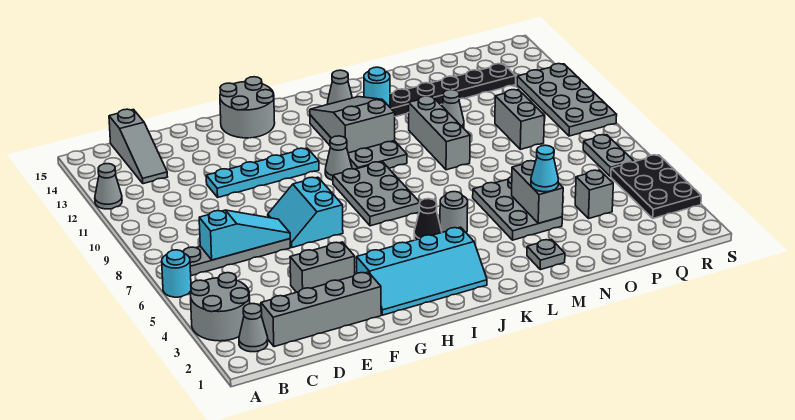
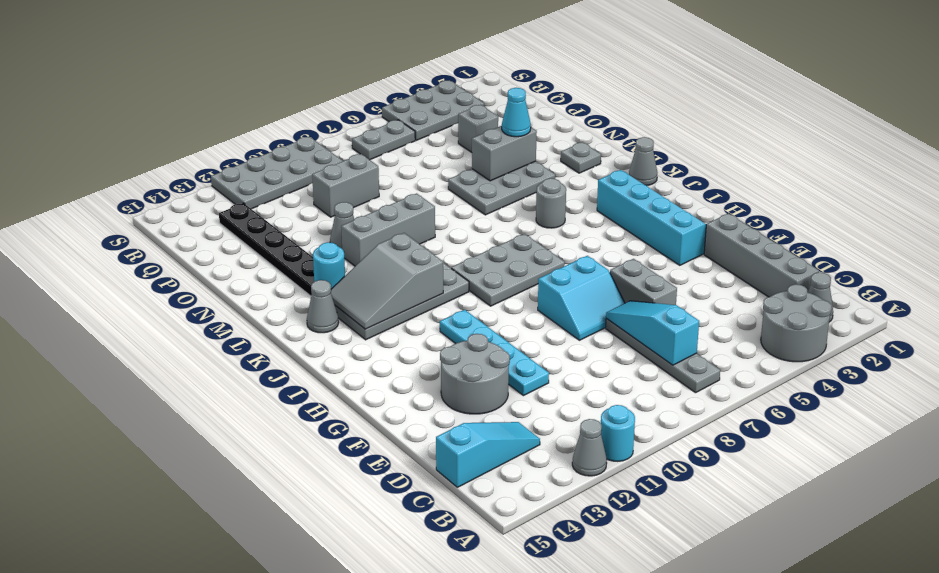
cyan 1x1 round brick [162,250,191,297] -> cyan 1x1 round brick moved to [601,405,635,461]
grey 1x3 slope [109,109,167,184] -> cyan 1x3 slope [436,422,540,487]
grey 1x2 brick [290,242,355,292] -> grey 1x2 brick moved to [610,259,677,305]
grey 2x2 round brick [220,77,275,138] -> grey 2x2 round brick moved to [440,334,510,414]
grey 1x1 cone [325,136,352,180] -> grey 1x1 cone moved to [629,137,657,186]
black 1x1 cone [414,199,442,240] -> none
black 2x3 plate [611,155,701,218] -> grey 2x3 plate [382,81,484,140]

